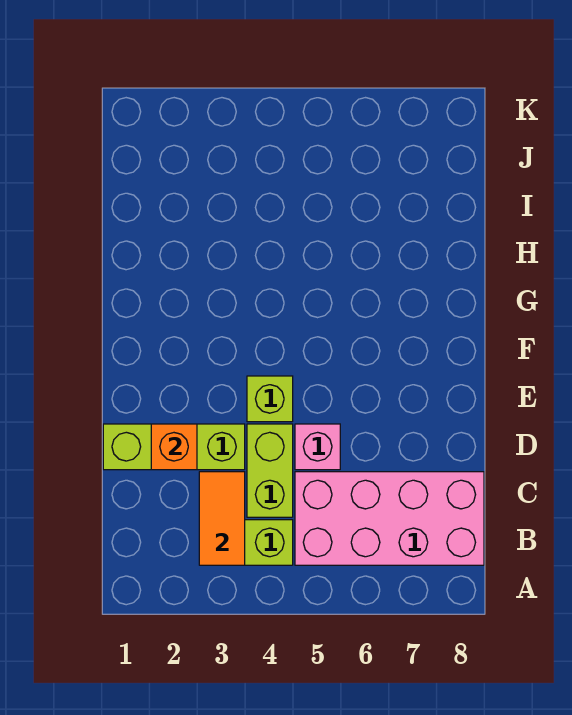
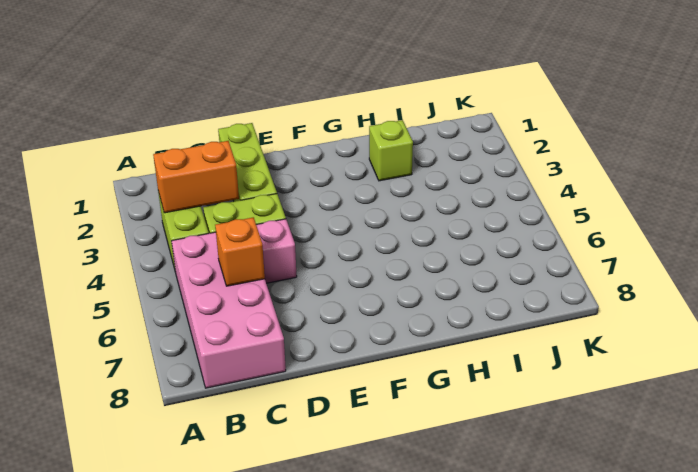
orange 1x2 tile [199,472,245,565] -> orange 1x2 brick [153,141,239,213]
orange 1x1 brick [151,424,197,470] -> orange 1x1 brick moved to [215,217,265,286]
lime 1x1 brick [247,376,293,422] -> lime 1x1 brick moved to [369,120,413,181]

